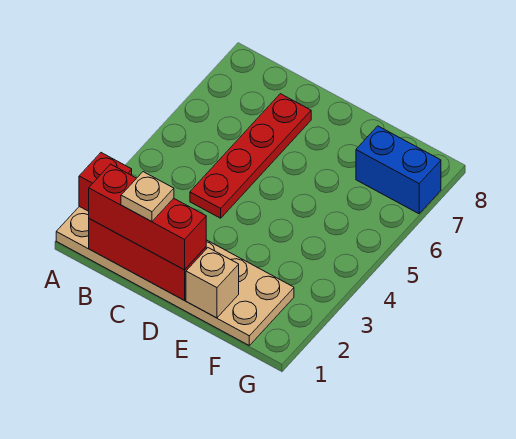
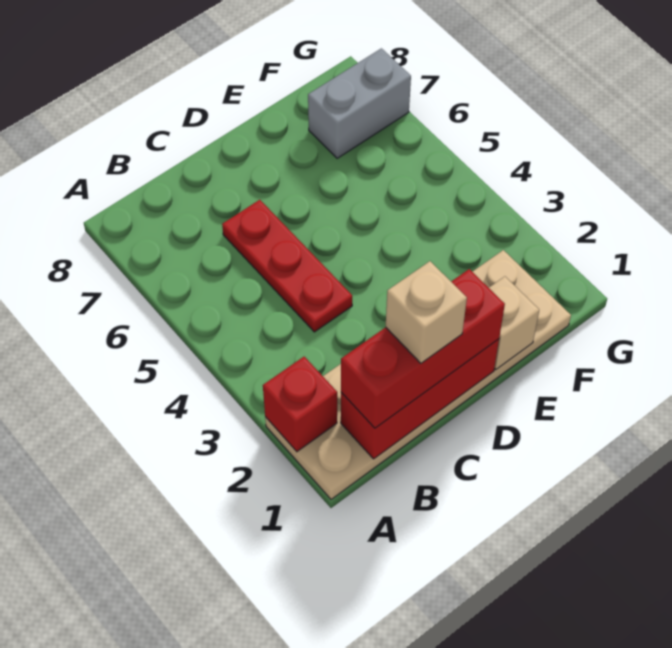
tan 1x1 plate [121,172,174,222] -> tan 1x1 brick [386,261,467,363]
red 1x4 plate [190,94,311,218] -> red 1x3 plate [222,200,352,332]
blue 1x2 brick [356,126,441,214] -> grey 1x2 brick [308,48,411,158]

